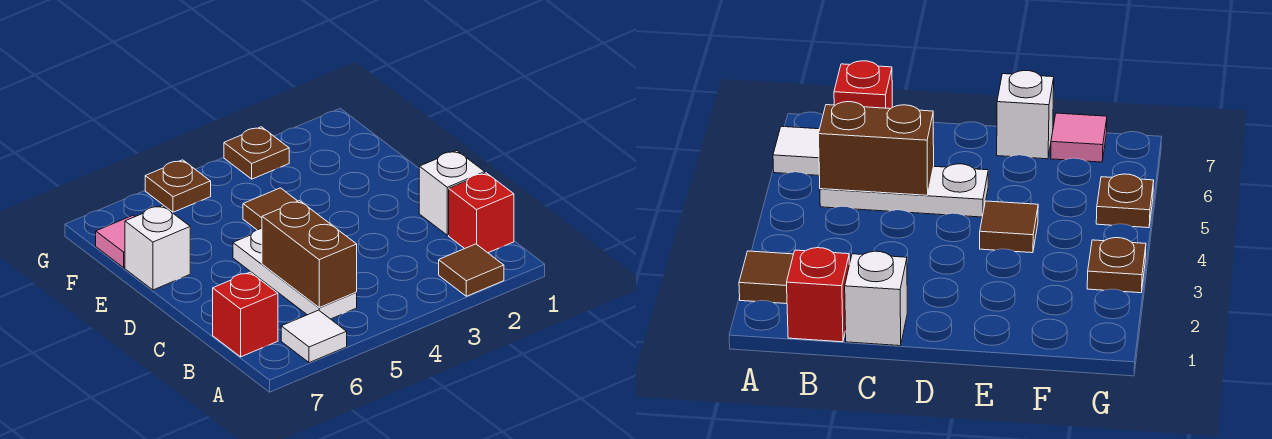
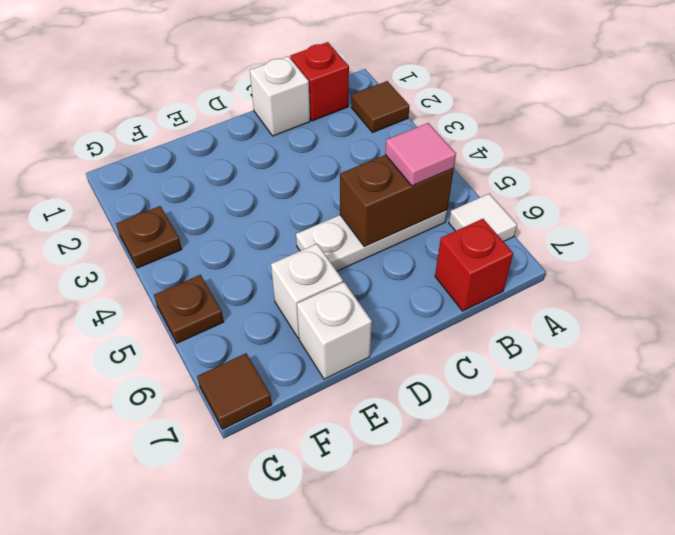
brown 1x1 tile [243,188,297,230] -> brown 1x1 tile moved to [197,353,272,429]
none -> white 1x1 brick [271,244,343,338]
pink 1x1 tile [96,215,135,268] -> pink 1x1 tile moved to [385,123,456,186]

